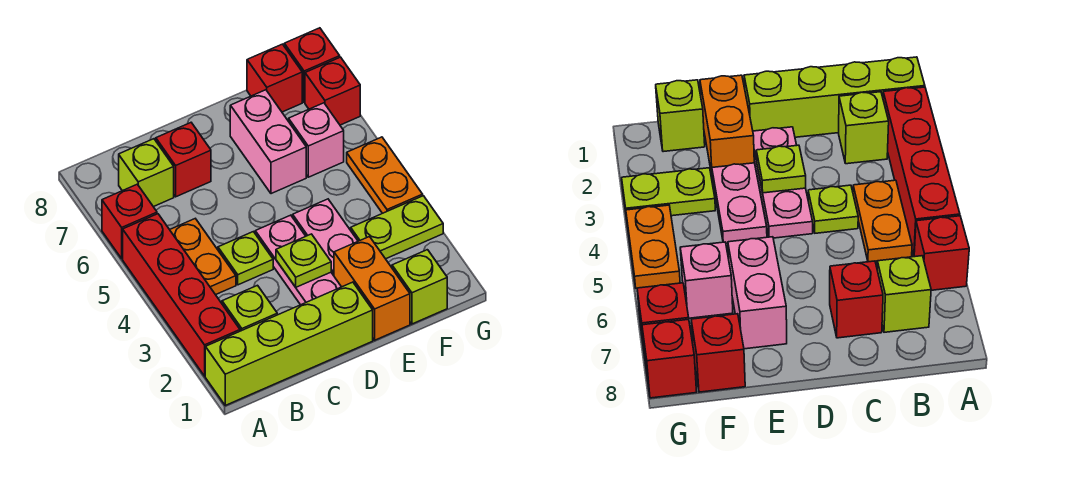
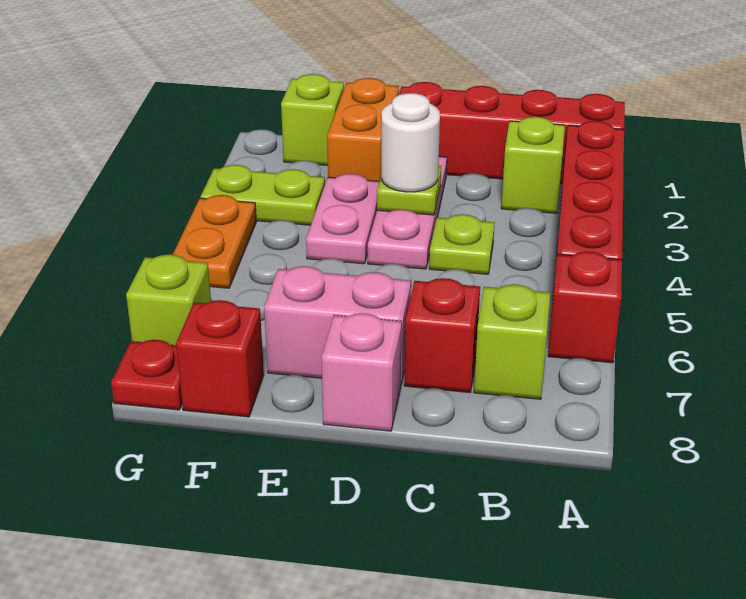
lime 1x4 brick [205,282,373,405] -> red 1x4 brick [399,82,625,184]
orange 1x2 plate [170,219,236,295] -> none
none -> white 1x1 round brick [381,93,440,192]
pink 1x2 brick [230,90,306,194] -> pink 1x2 brick turned to [264,266,411,384]
pink 1x1 brick [289,103,344,177] -> pink 1x1 brick moved to [321,313,402,431]
red 1x1 brick [305,57,360,125] -> lime 1x1 brick [126,255,211,345]
red 1x1 brick [284,28,340,102] -> red 1x1 plate [111,340,182,410]

